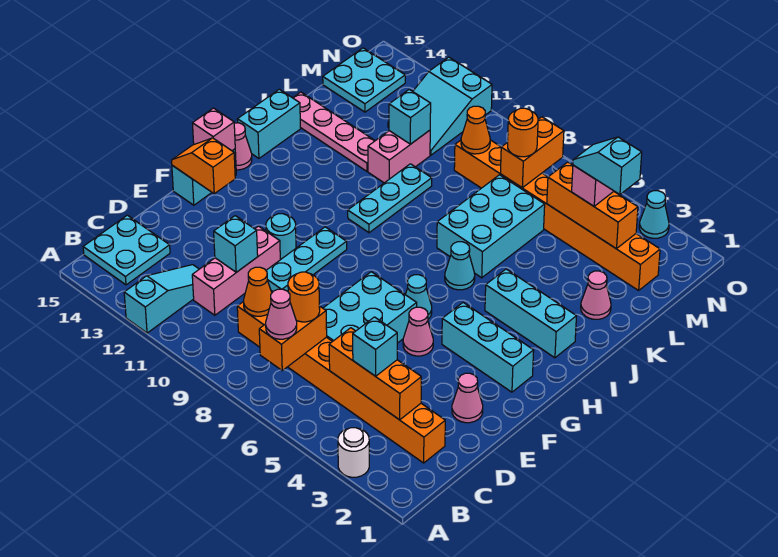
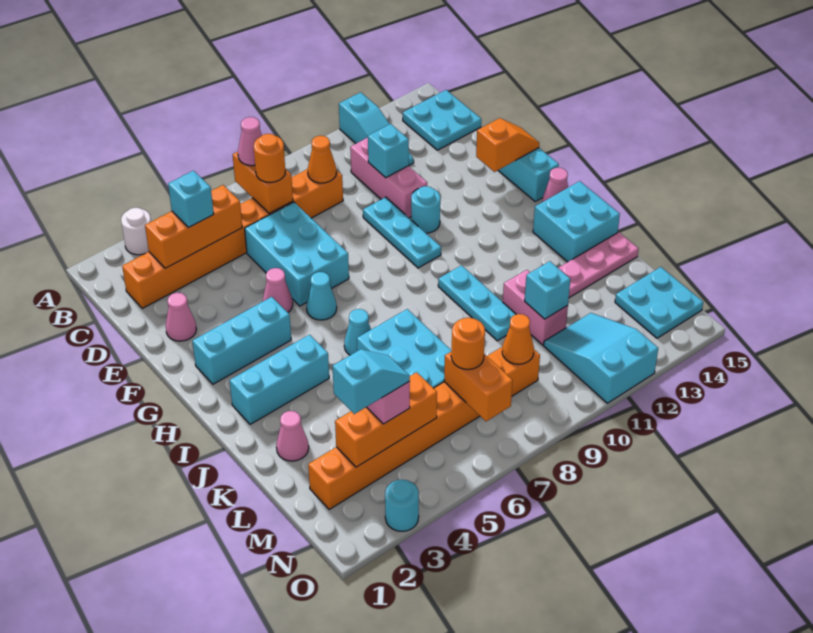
pink 1x1 brick [193,108,235,151] -> none
cyan 1x2 brick [237,89,301,158] -> cyan 2x2 brick [533,181,620,262]
cyan 1x1 cone [639,191,669,238] -> cyan 1x1 round brick [385,480,419,531]

